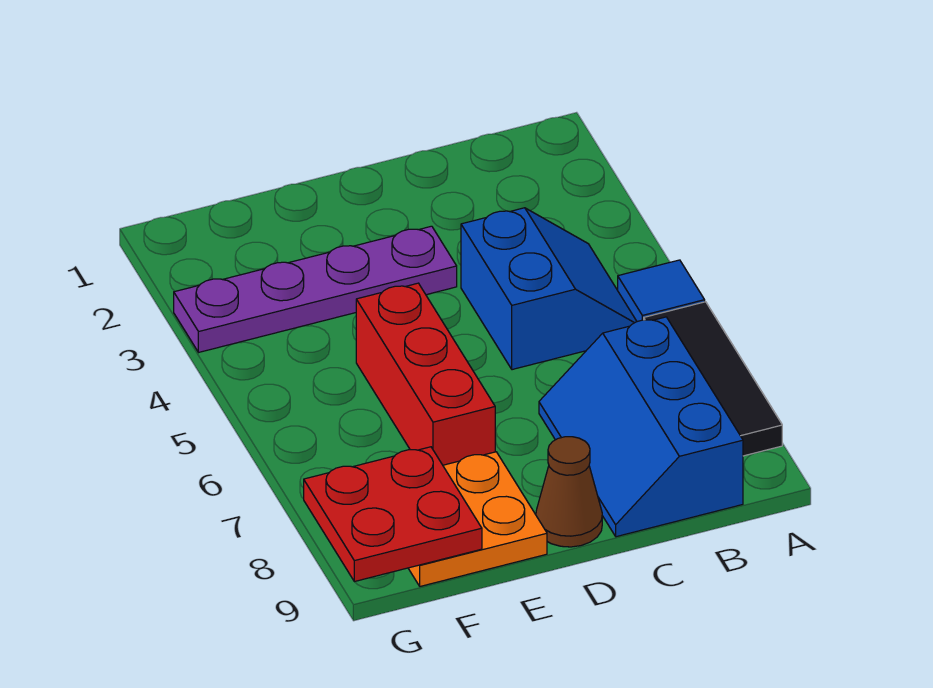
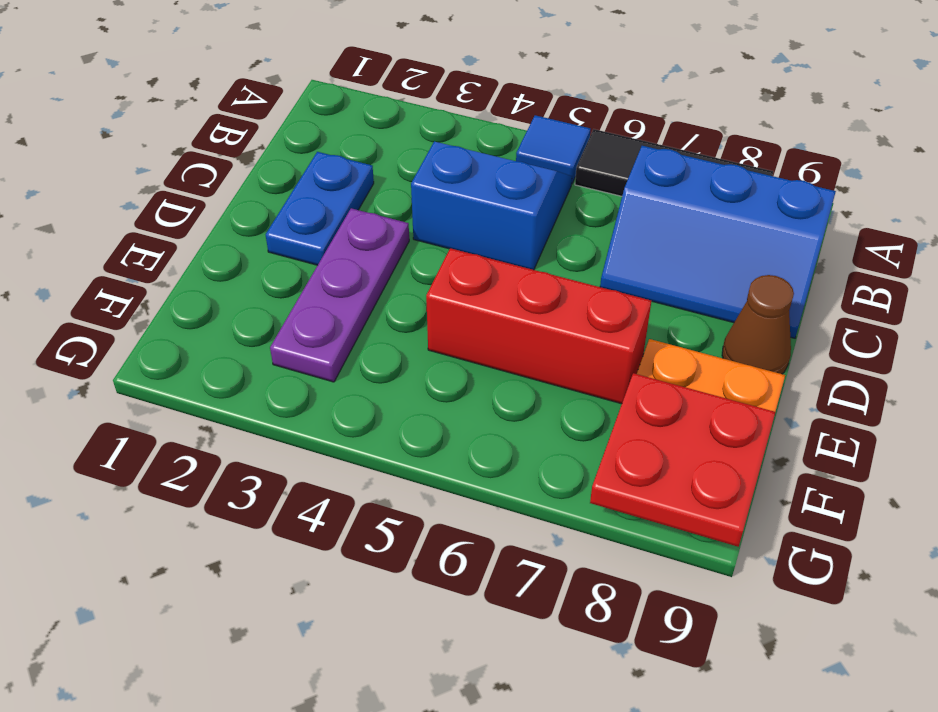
none -> blue 1x2 plate [266,152,374,265]
purple 1x4 plate [174,226,457,352] -> purple 1x3 plate [270,208,409,382]

